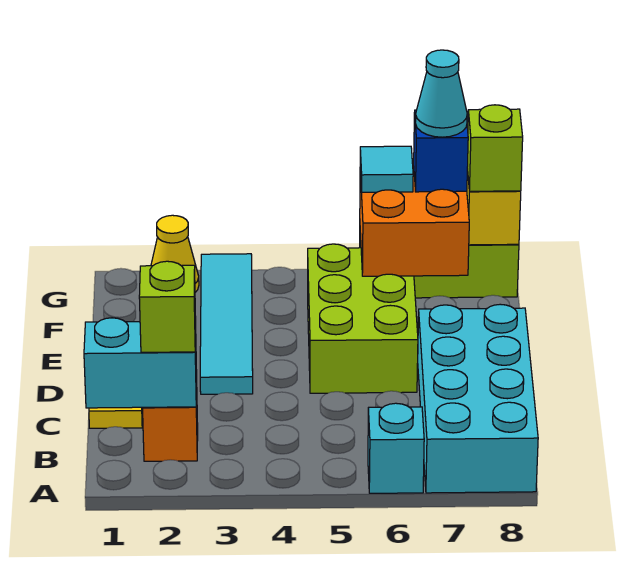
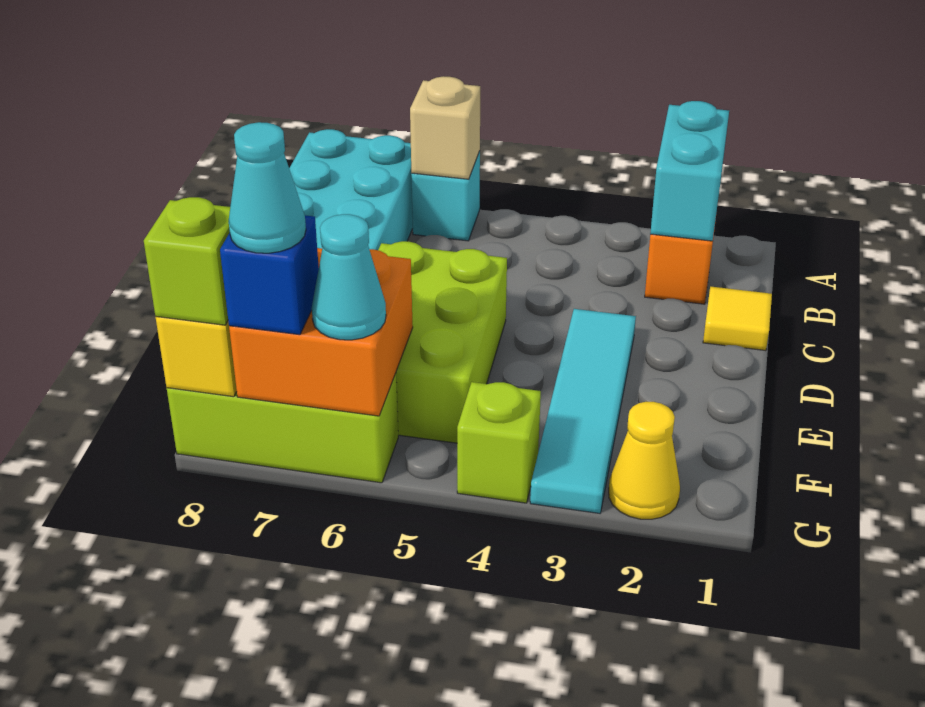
none -> tan 1x1 brick [410,76,480,179]
cyan 1x2 brick [84,318,197,408] -> cyan 1x2 brick turned to [650,101,729,241]
lime 1x1 brick [139,261,196,352] -> lime 1x1 brick moved to [457,382,541,503]
cyan 1x1 tile [360,146,413,192] -> cyan 1x1 cone [312,214,386,340]

